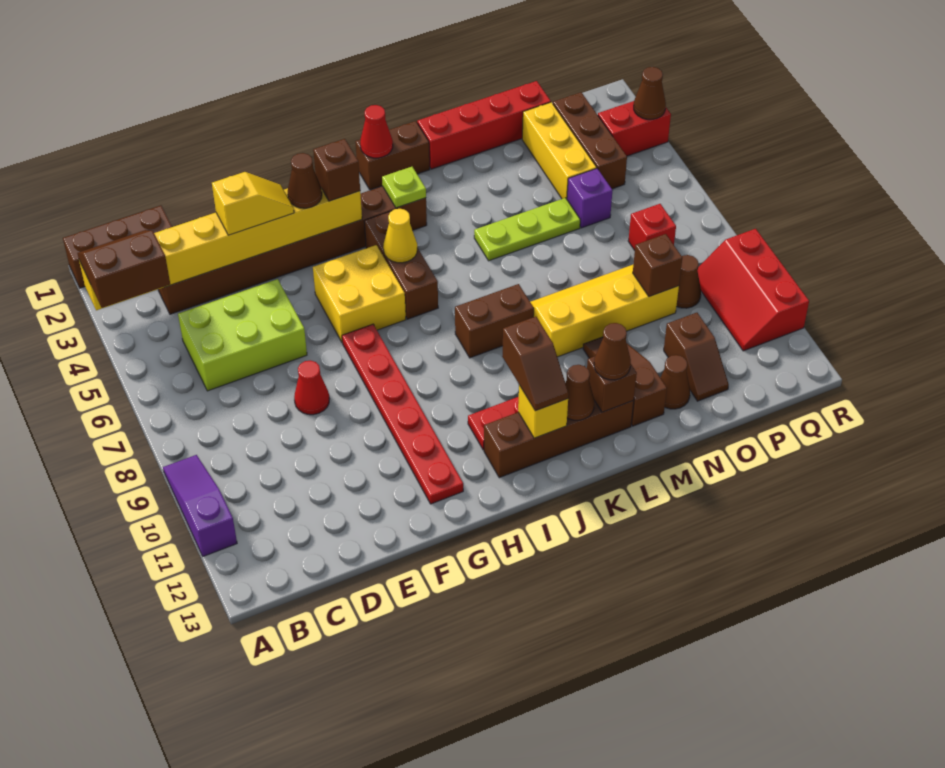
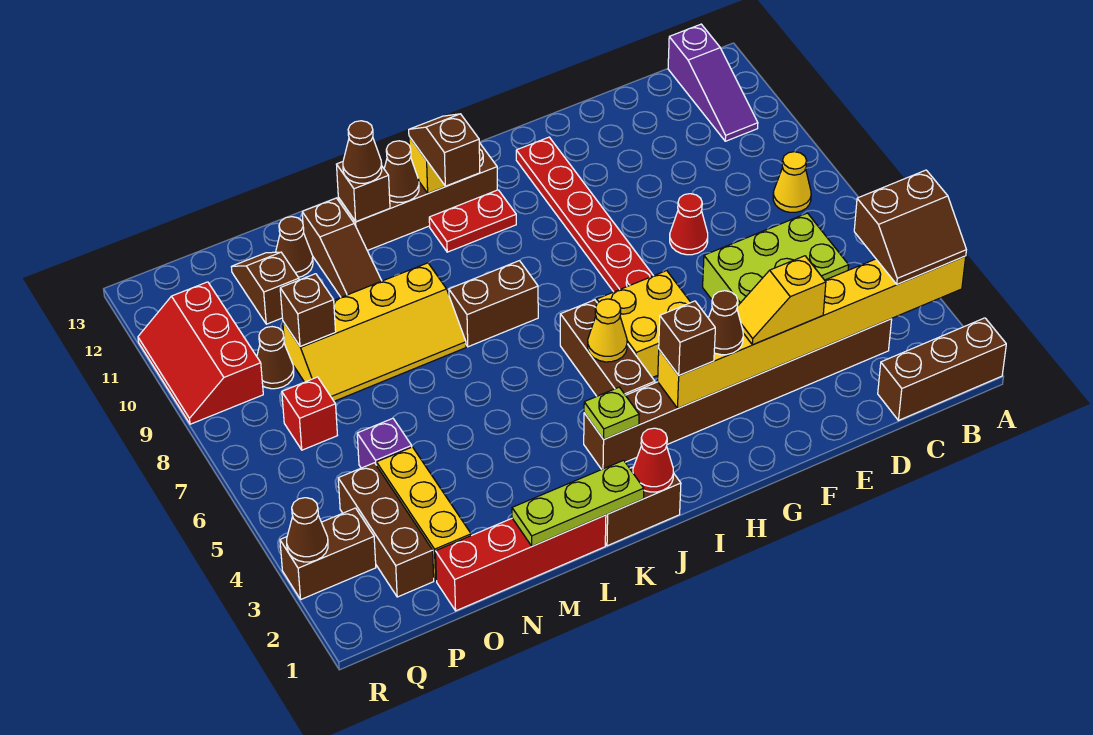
purple 1x3 slope [163,455,237,556] -> purple 1x3 slope moved to [668,24,758,141]
none -> yellow 1x1 cone [773,152,811,212]
lime 1x3 plate [474,198,580,261] -> lime 1x3 plate moved to [512,460,644,546]
red 1x2 brick [598,101,671,156] -> brown 1x2 brick [280,508,376,599]
red 2x3 slope [697,229,809,351] -> red 2x3 slope turned to [138,282,263,424]

